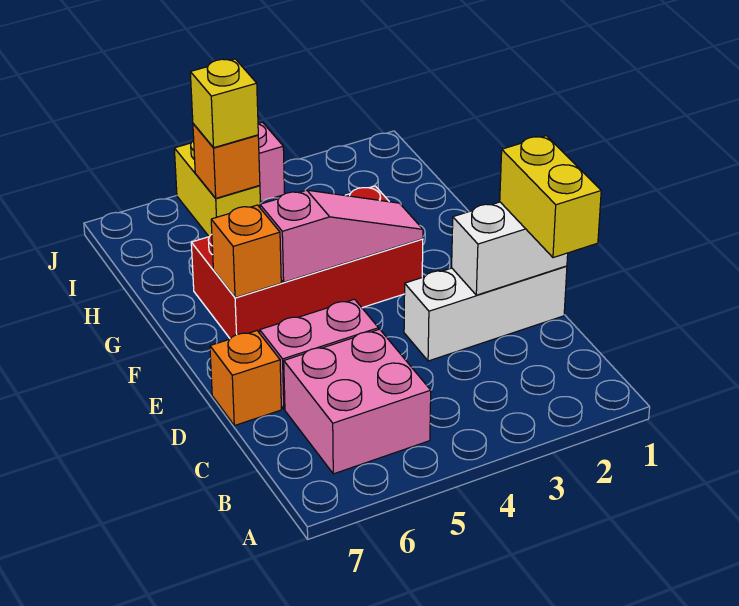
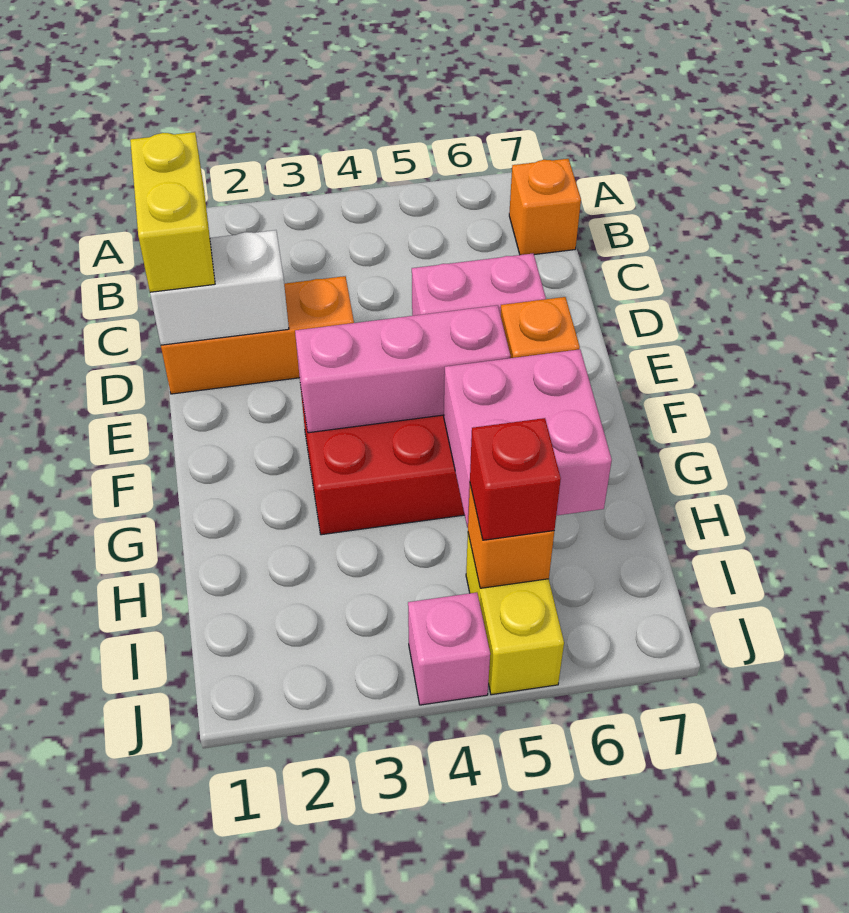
pink 2x2 brick [284,329,431,474] -> pink 2x2 brick moved to [444,349,612,528]
white 1x3 brick [404,266,567,361] -> orange 1x3 brick [161,276,354,394]
orange 1x1 brick [210,331,281,426] -> orange 1x1 brick moved to [509,159,581,255]
pink 1x3 slope [260,190,423,282] -> pink 1x3 brick [295,305,510,433]
yellow 1x1 brick [190,59,258,148] -> red 1x1 brick [470,418,561,540]

